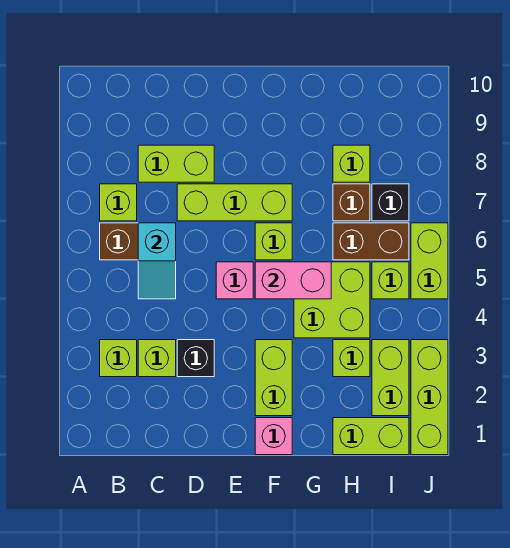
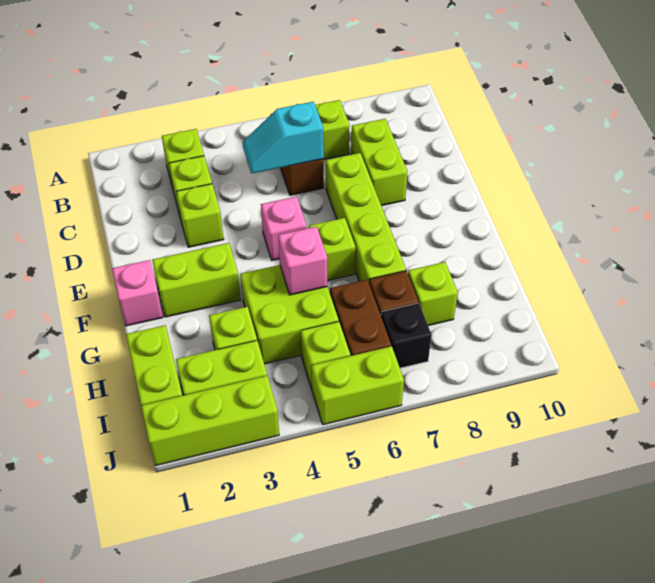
black 1x1 brick [177,340,214,377] -> lime 1x1 brick [176,184,224,247]
lime 1x3 brick [177,184,292,221] -> lime 1x4 brick [326,153,406,282]
pink 1x2 brick [255,262,331,299] -> pink 1x1 brick [278,227,327,295]

